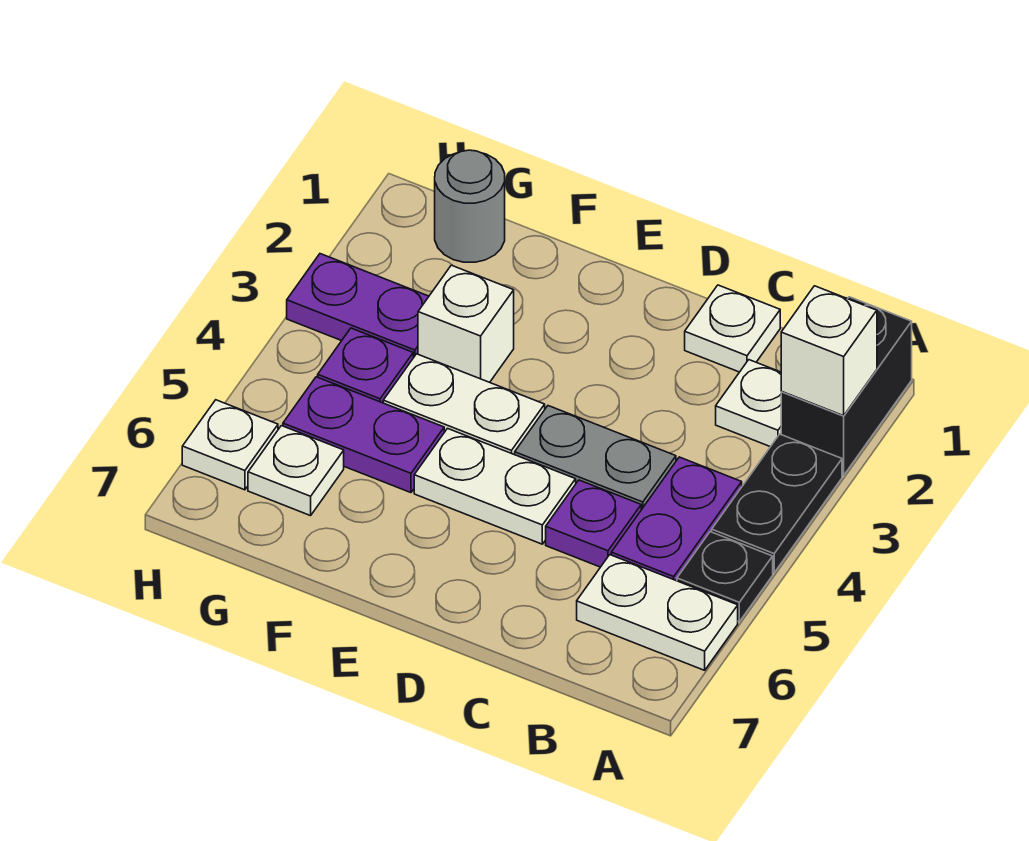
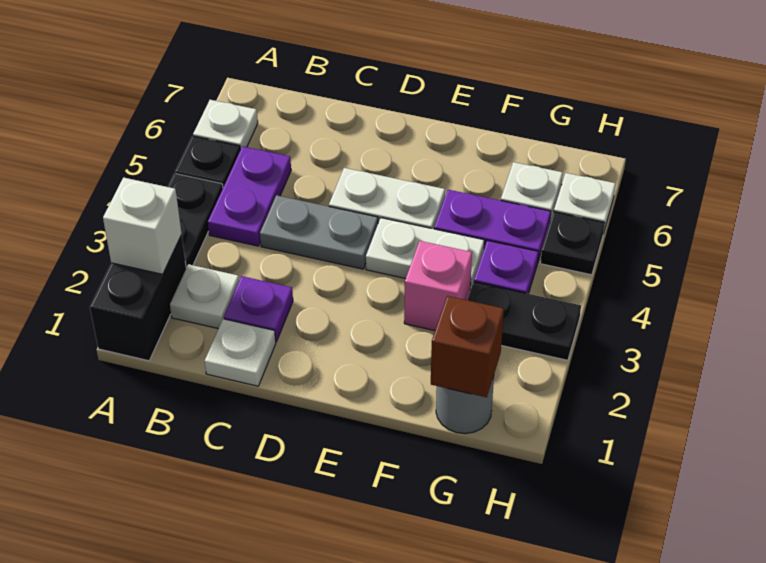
white 1x2 plate [577,555,738,670] -> white 1x1 plate [193,100,258,150]
purple 1x1 plate [546,480,641,567] -> purple 1x1 plate moved to [224,276,293,342]
white 1x1 brick [418,265,514,382] -> pink 1x1 brick [404,241,472,331]
none -> brown 1x1 brick [431,296,504,397]
purple 1x2 plate [287,254,429,358] -> black 1x2 plate [467,282,581,360]
none -> black 1x1 plate [540,212,604,275]

